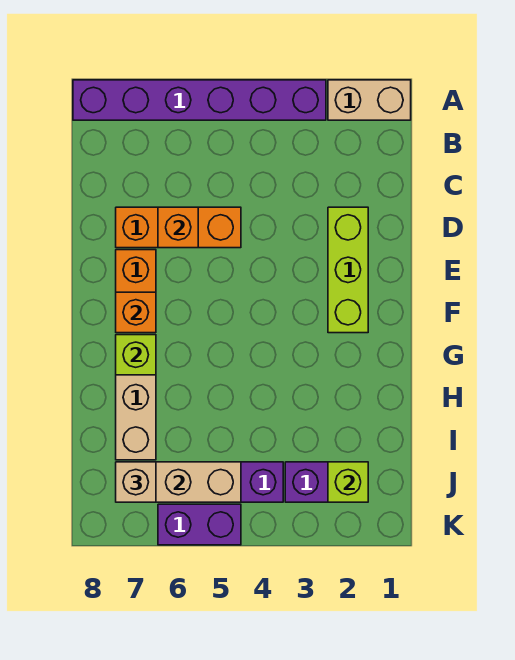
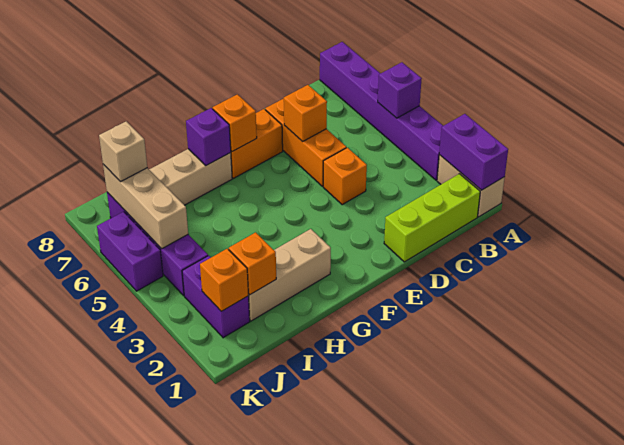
none -> purple 1x2 brick [439,114,508,190]
none -> purple 1x1 brick [378,62,422,118]
lime 1x3 brick [328,207,368,333] -> lime 1x3 brick moved to [384,174,480,262]
none -> orange 1x1 brick [323,148,367,205]
none -> tan 1x3 brick [248,229,331,321]
lime 1x1 brick [116,335,156,375] -> purple 1x1 brick [186,108,231,166]
none -> orange 1x1 brick [229,232,276,295]
lime 1x1 brick [328,462,368,502] -> orange 1x1 brick [200,249,248,311]

